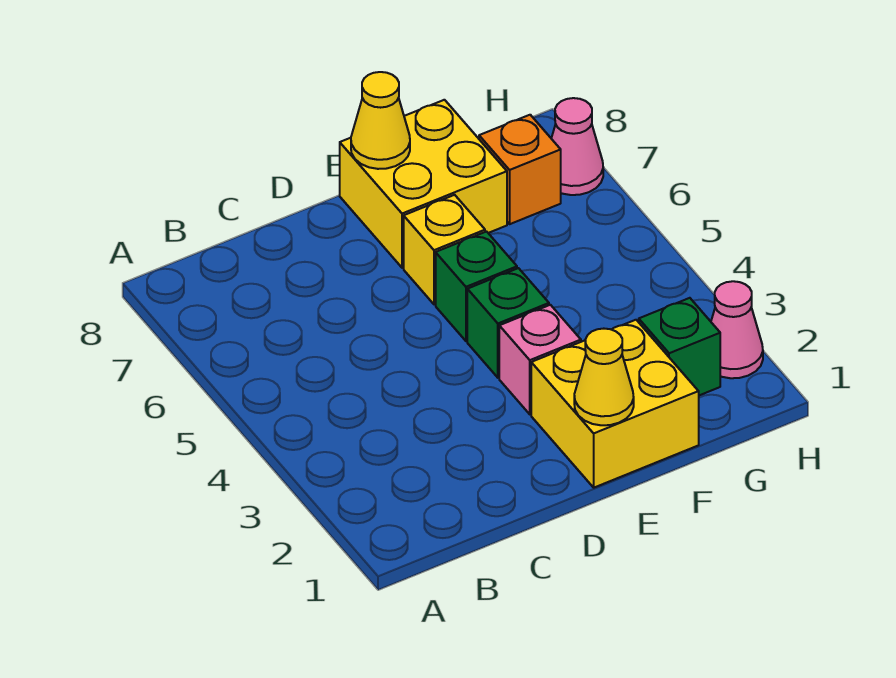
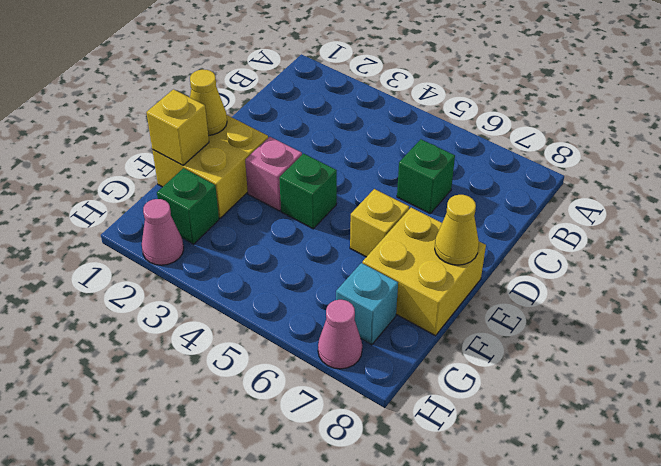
green 1x1 brick [436,232,517,341] -> green 1x1 brick moved to [397,139,455,213]
none -> yellow 1x1 brick [146,89,209,165]
orange 1x1 brick [479,115,561,224] -> cyan 1x1 brick [336,263,398,345]

